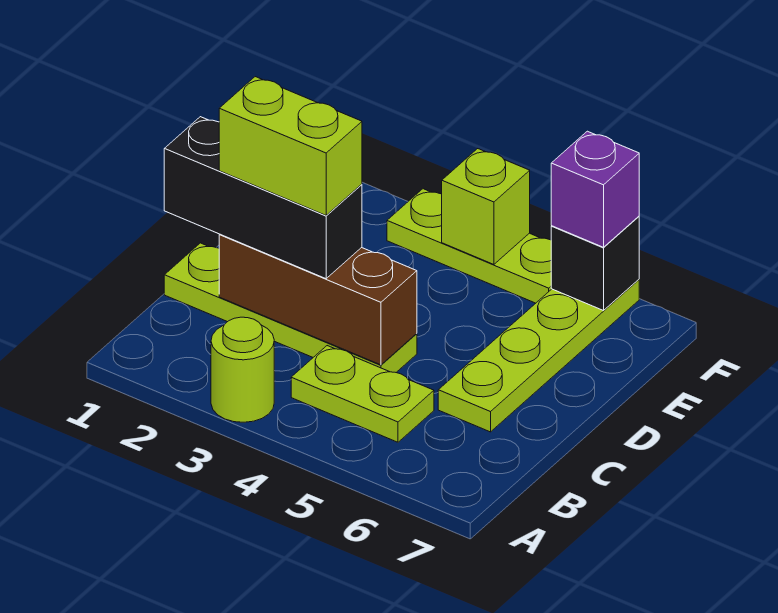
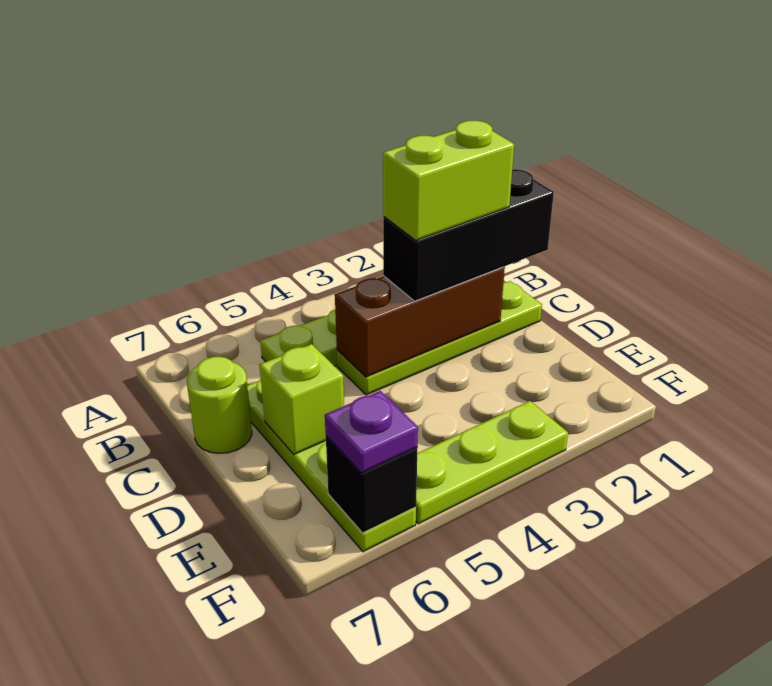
lime 1x1 round brick [211,317,274,422] -> lime 1x1 round brick moved to [187,357,252,453]
lime 1x1 brick [442,149,530,264] -> lime 1x1 brick moved to [259,344,344,454]
purple 1x1 brick [551,131,639,247] -> purple 1x1 plate [325,391,418,473]

